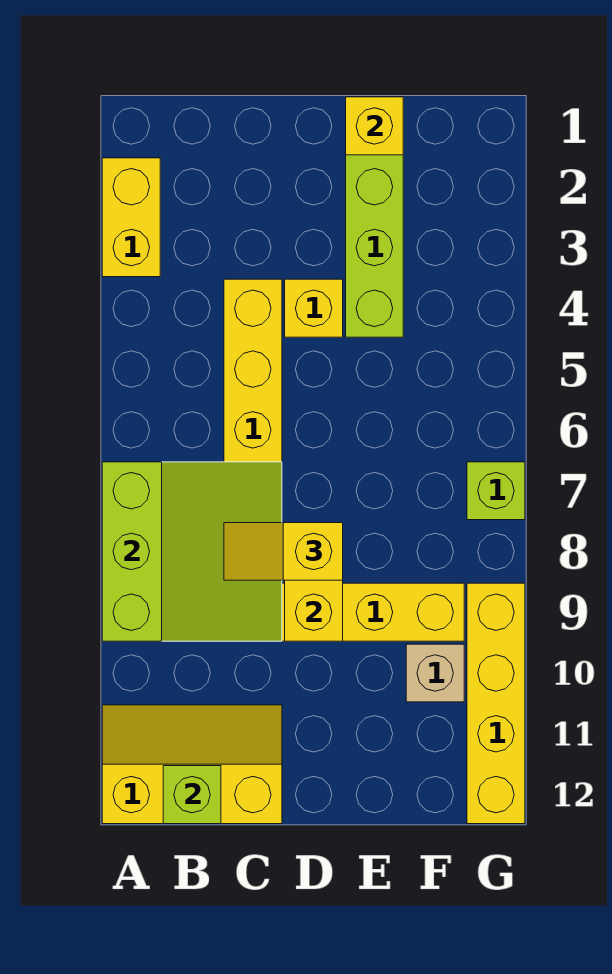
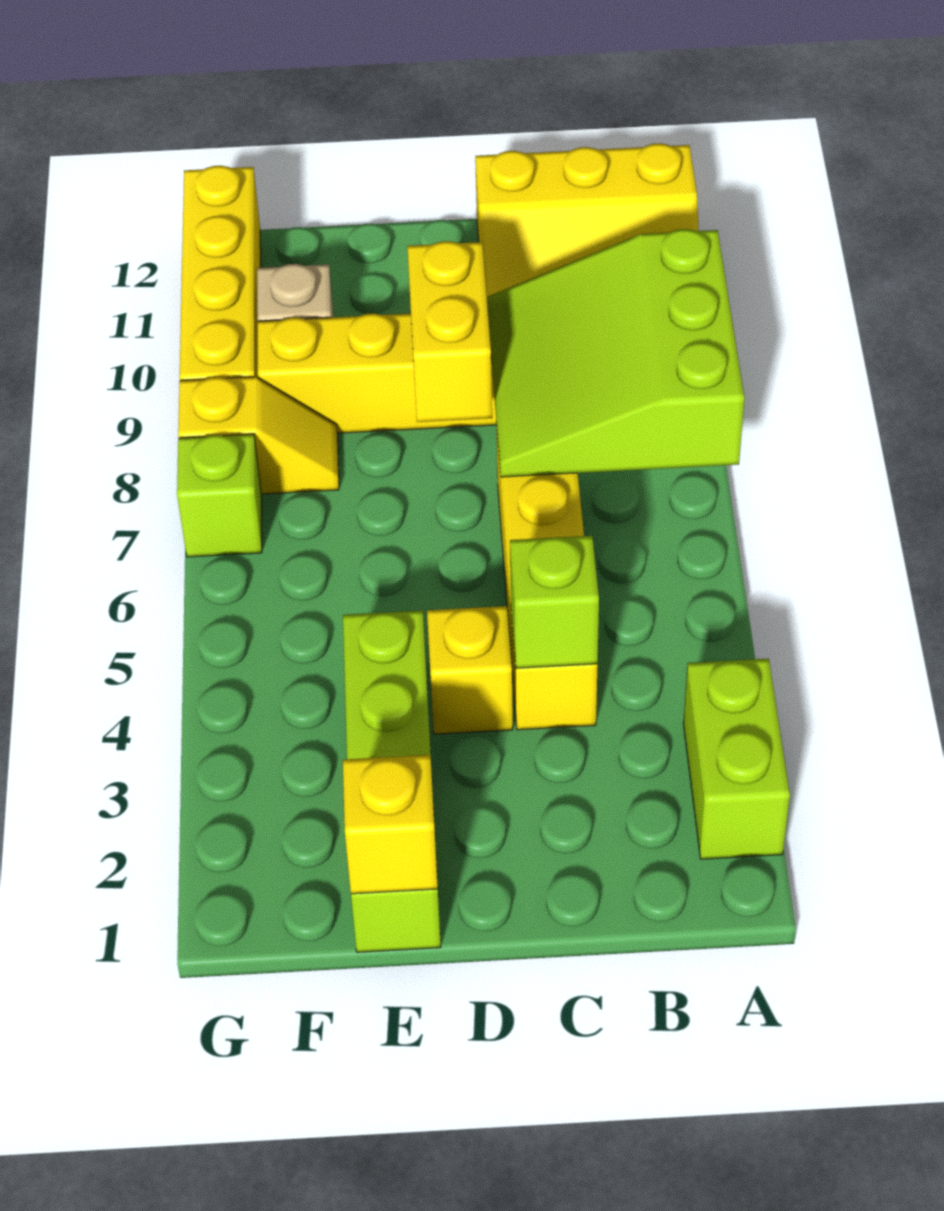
yellow 1x2 brick [102,158,160,277] -> lime 1x2 brick [683,659,790,859]
lime 1x1 brick [163,766,221,824] -> lime 1x1 brick moved to [510,536,599,668]
yellow 1x2 slope [224,523,343,580] -> yellow 1x2 slope moved to [178,377,339,494]

